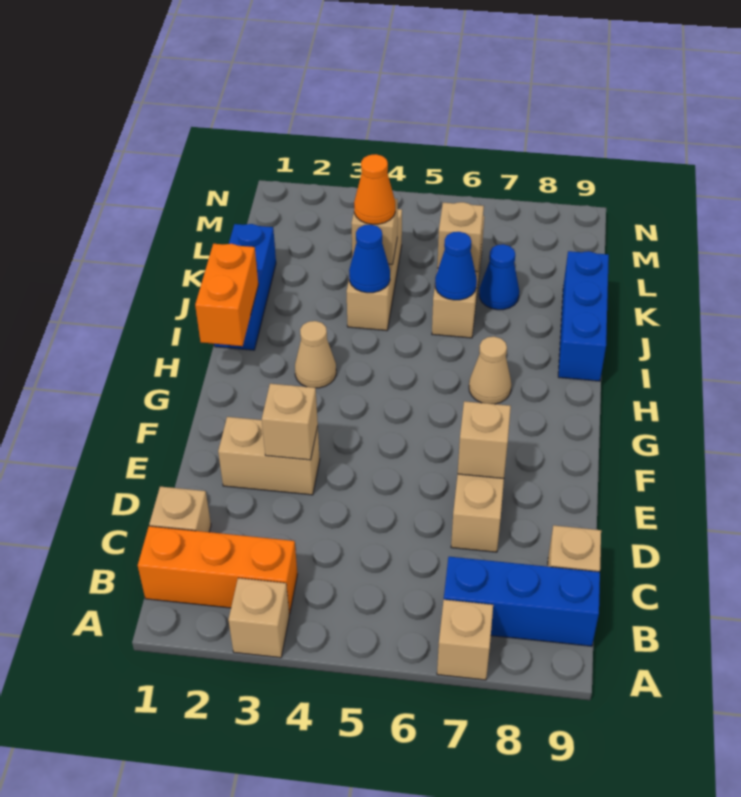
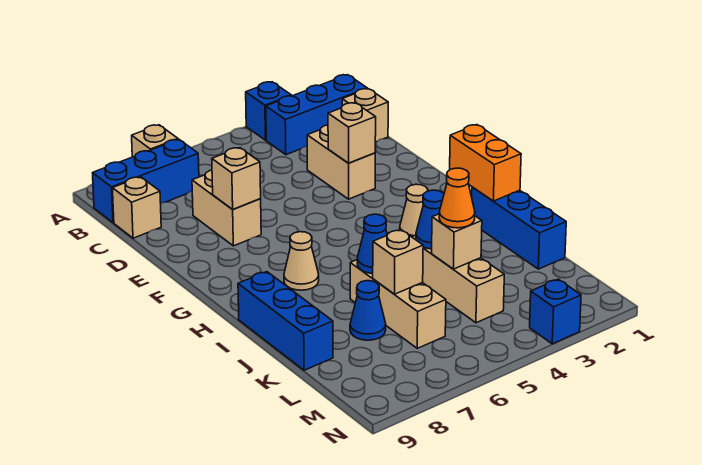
tan 1x1 brick [228,578,289,658] -> blue 1x1 brick [246,82,292,140]
orange 1x3 brick [138,526,297,614] -> blue 1x3 brick [266,75,367,155]
tan 1x2 brick [218,417,320,495] -> tan 1x2 brick turned to [307,125,375,199]
none -> blue 1x1 brick [530,279,581,344]

